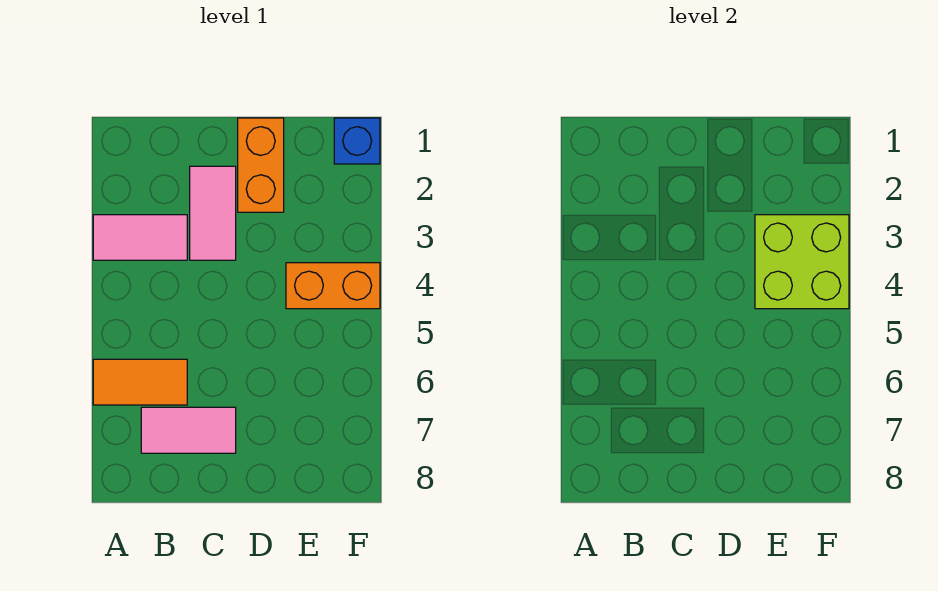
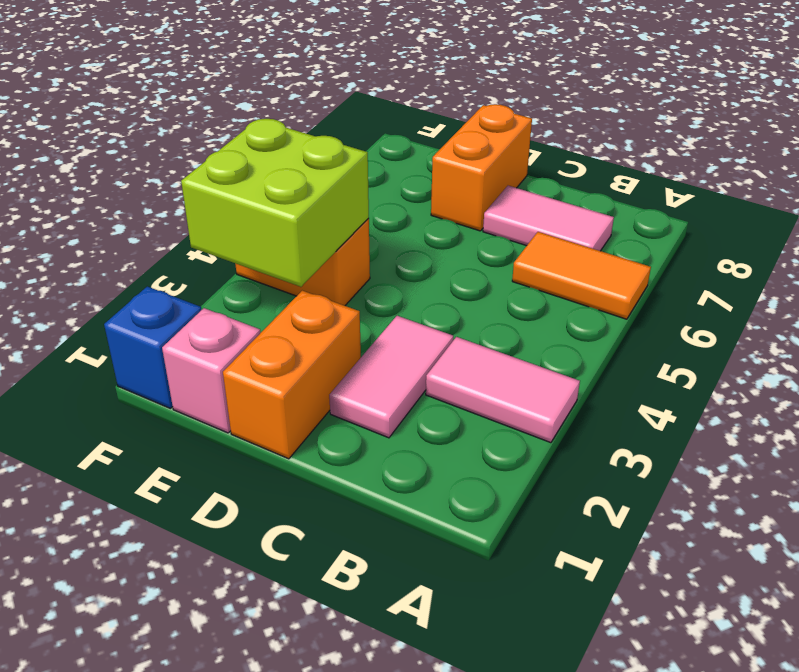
none -> orange 1x2 brick [431,104,532,231]
none -> pink 1x1 brick [162,308,261,433]

